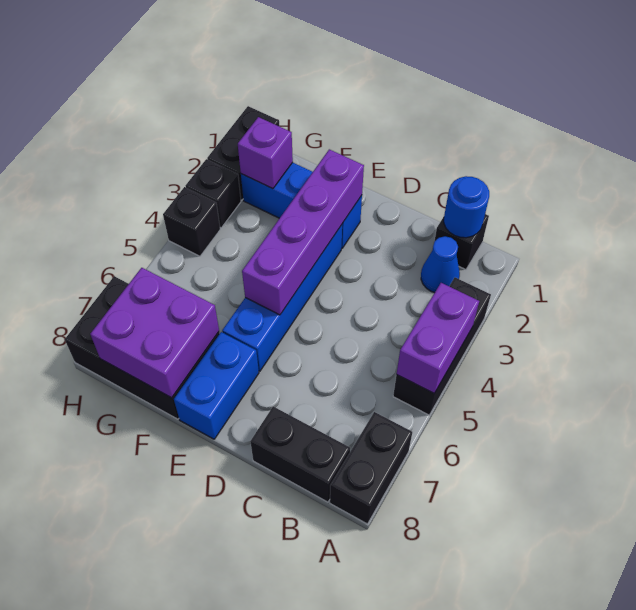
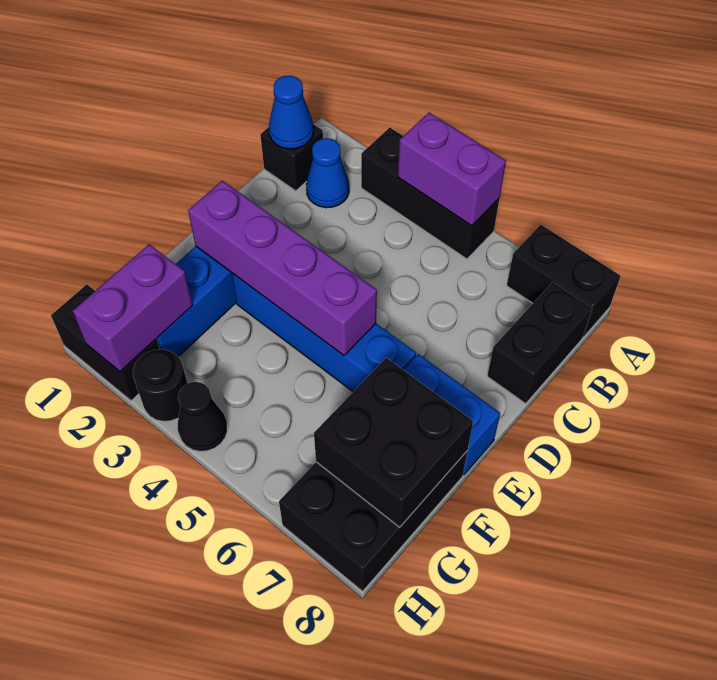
blue 1x1 round brick [444,176,489,238] -> blue 1x1 cone [269,76,313,149]
purple 2x2 brick [90,268,219,398] -> black 2x2 brick [314,358,473,527]
purple 1x1 brick [238,117,293,189] -> purple 1x2 brick [73,244,193,372]
black 1x1 brick [186,159,241,228] -> black 1x1 round brick [133,349,188,421]
black 1x1 brick [163,187,220,256] -> black 1x1 cone [178,382,227,452]

